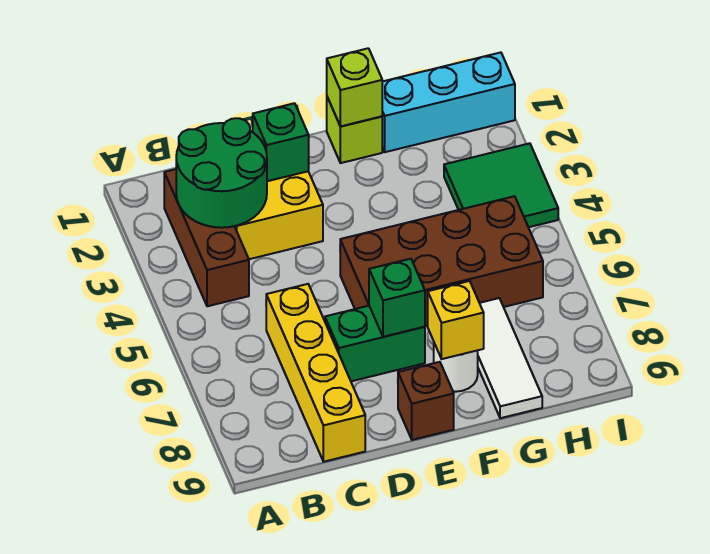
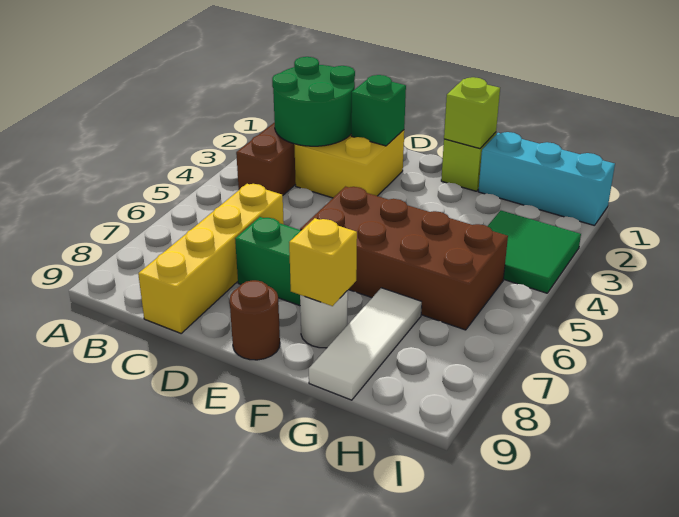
green 1x1 brick [369,259,425,337] -> none
brown 1x1 brick [398,362,454,440] -> brown 1x1 round brick [230,280,280,360]

